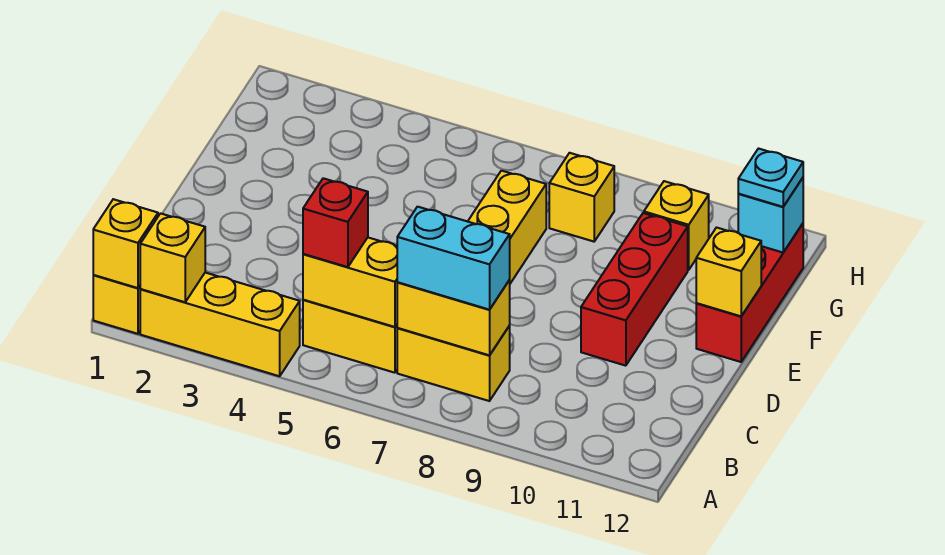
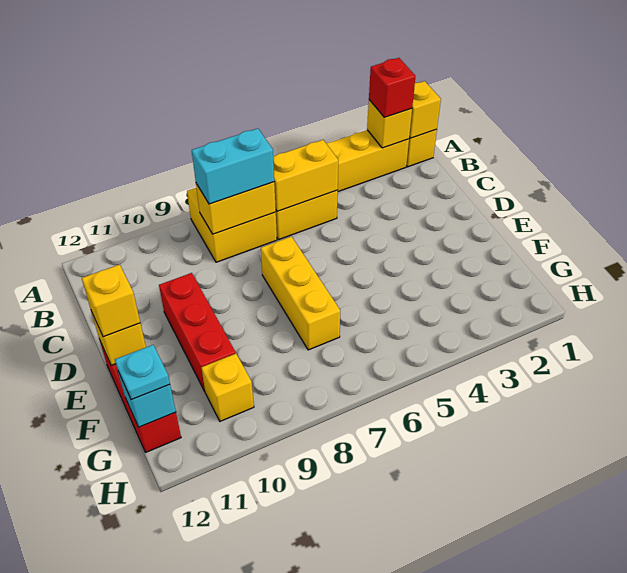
red 1x1 brick [303,178,368,267] -> red 1x1 brick moved to [369,58,415,117]
yellow 1x2 brick [397,326,510,401] -> yellow 2x2 brick [187,188,277,262]
yellow 1x1 brick [549,153,614,242] -> yellow 1x1 brick moved to [82,264,140,337]

